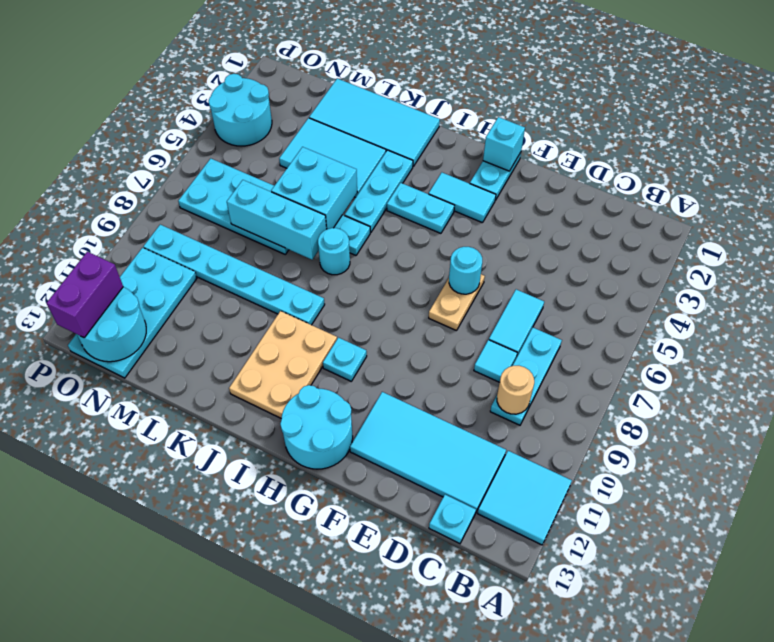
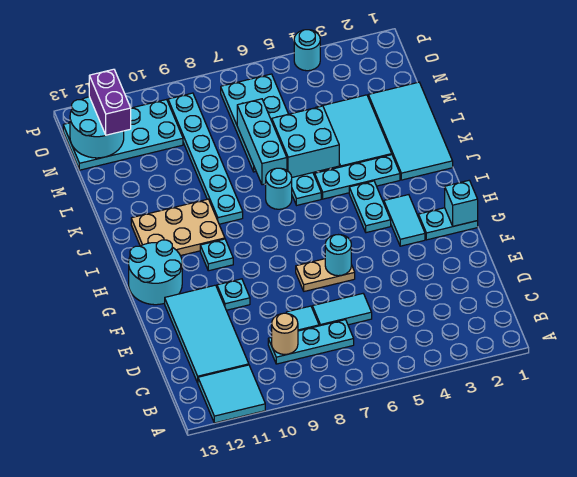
cyan 1x1 plate [429,495,476,544] -> cyan 1x1 plate moved to [217,279,250,310]
cyan 2x2 round brick [209,74,272,146] -> cyan 1x1 round brick [294,30,320,71]
purple 1x2 brick [47,252,123,338] -> purple 1x2 brick turned to [89,69,131,135]

